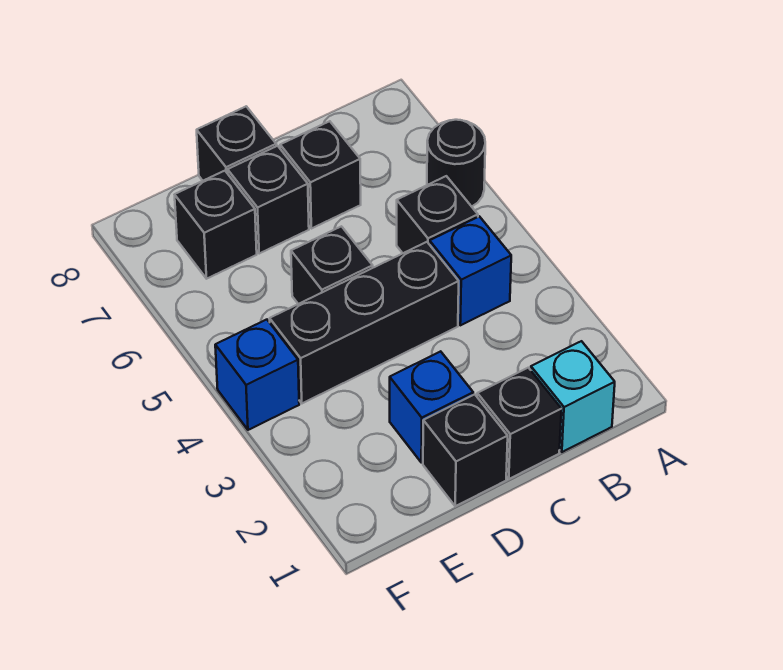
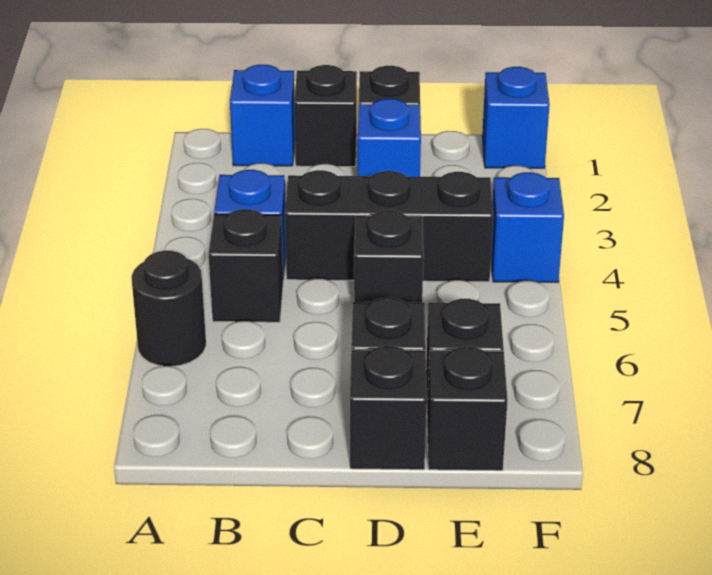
cyan 1x1 brick [531,341,615,452] -> blue 1x1 brick [230,65,295,166]
black 1x1 brick [280,121,361,229] -> black 1x1 brick moved to [427,347,508,471]
none -> blue 1x1 brick [482,67,550,168]

